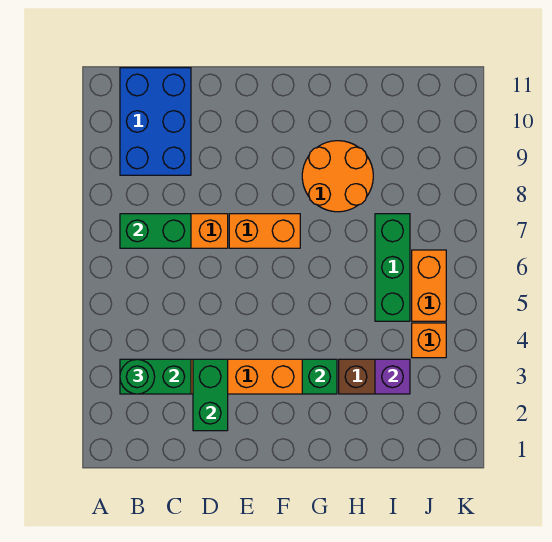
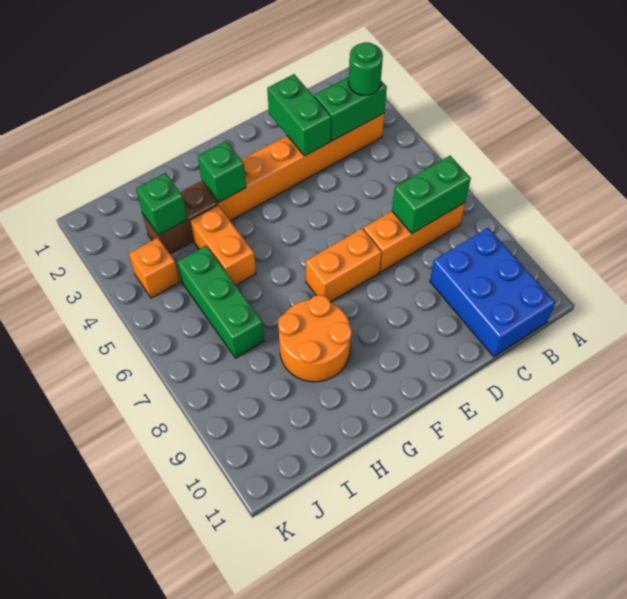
purple 1x1 brick [375,359,410,394] -> green 1x1 brick [136,173,187,235]
orange 1x2 brick [412,250,446,321] -> orange 1x2 brick moved to [190,205,256,285]

